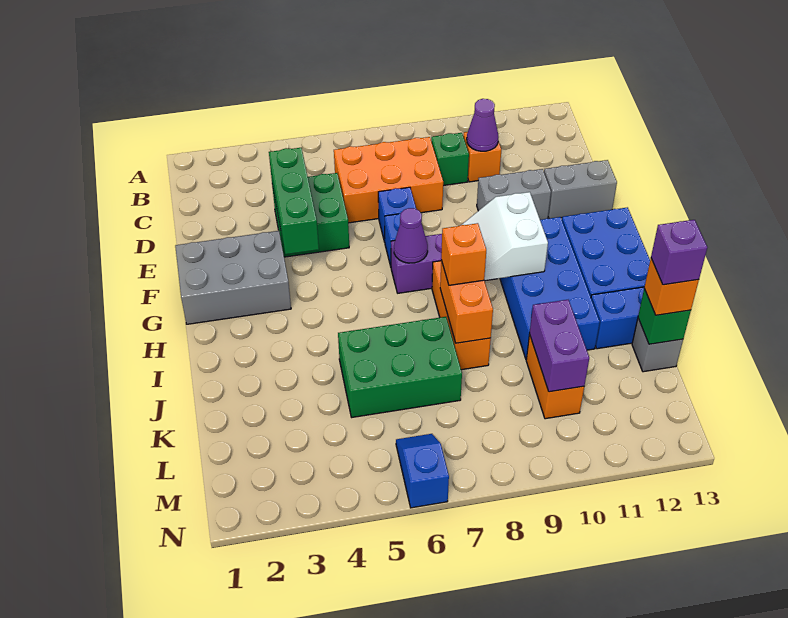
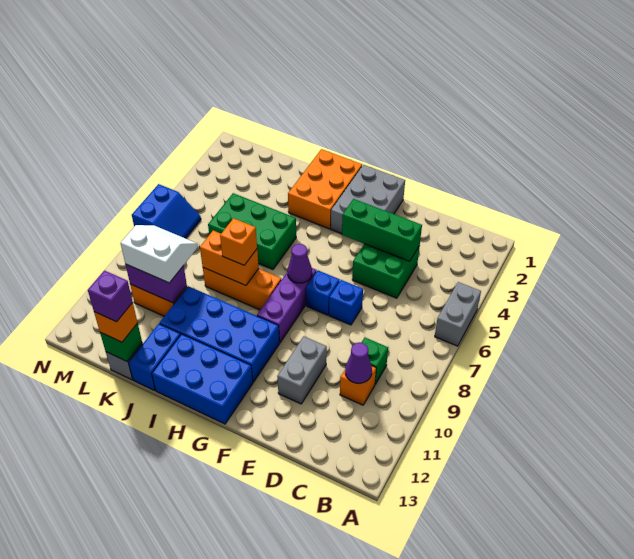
orange 2x3 brick [334,137,443,223] -> orange 2x3 brick moved to [288,149,362,229]
grey 1x2 brick [544,160,617,219] -> grey 1x2 brick moved to [435,282,481,346]
white 2x2 slope [462,192,548,281] -> white 2x2 slope moved to [121,225,198,283]
green 2x3 brick [338,317,462,417] -> green 2x3 brick turned to [208,193,296,269]
blue 1x2 slope [396,434,449,508] -> blue 2x2 slope [132,184,201,238]

